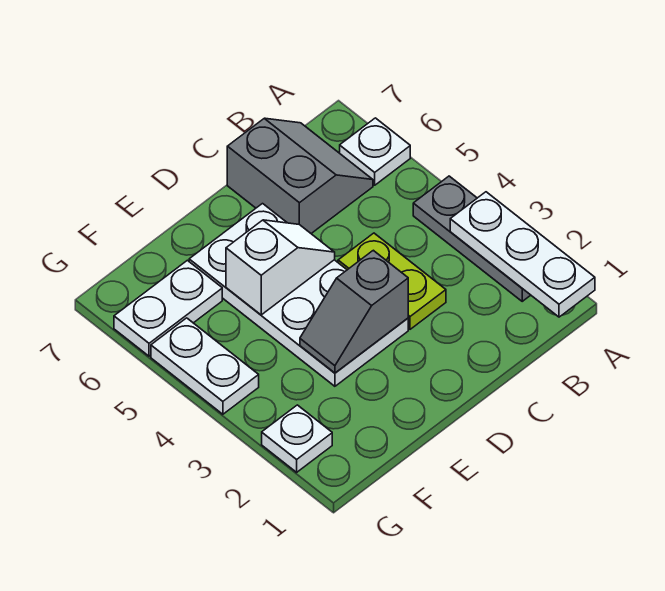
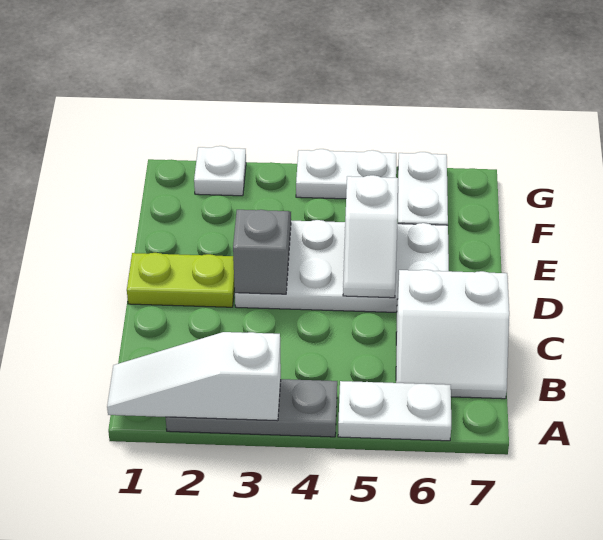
white 1x3 plate [450,192,595,317] -> white 1x3 slope [107,332,281,421]
white 1x1 plate [340,118,410,185] -> white 1x2 plate [338,381,451,441]
grey 2x2 slope [227,118,373,233] -> white 2x2 slope [396,270,509,399]
lime 1x2 plate [338,233,446,329] -> lime 1x2 plate moved to [127,253,234,307]

